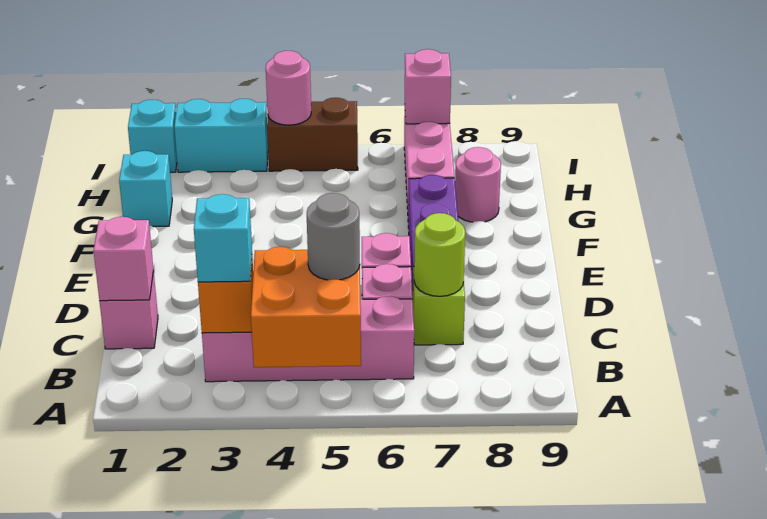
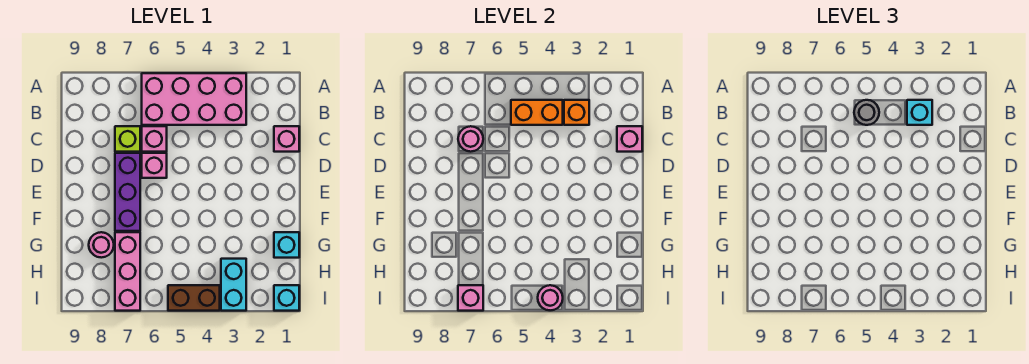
orange 2x2 brick [251,247,361,367] -> orange 1x2 brick [511,100,563,125]
pink 1x4 brick [202,296,414,382] -> pink 2x4 brick [142,73,246,125]
lime 1x1 round brick [414,213,465,296] -> pink 1x1 round brick [458,126,483,152]
cyan 1x2 brick [174,99,268,172] -> cyan 1x2 brick turned to [221,259,246,311]

